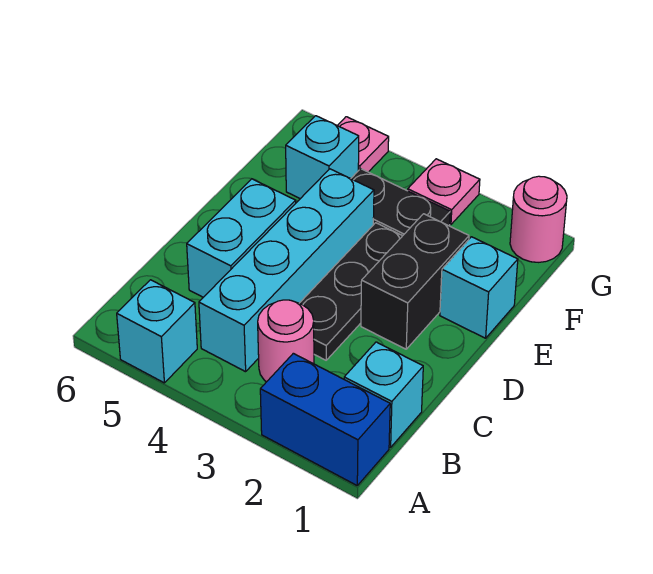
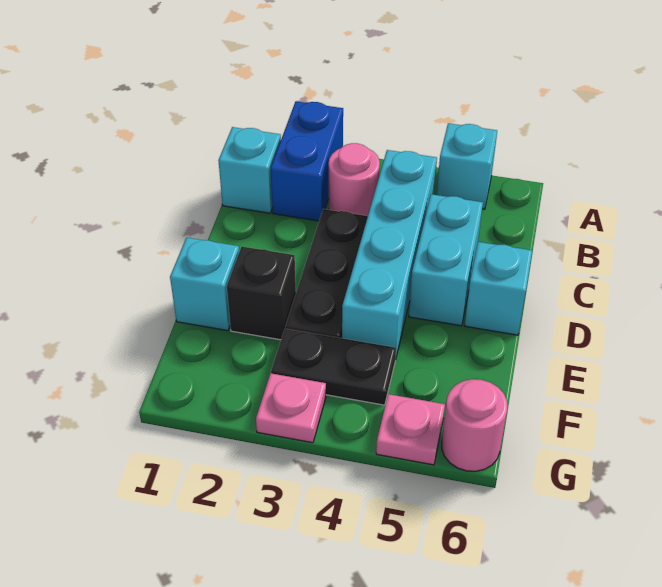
blue 1x2 brick [260,353,390,485] -> blue 1x2 brick turned to [271,101,343,221]
black 1x2 brick [361,214,469,349] -> black 1x1 brick [227,247,296,340]
cyan 1x1 brick [286,116,359,199] -> cyan 1x1 brick moved to [465,242,532,335]
pink 1x1 round brick [510,176,567,262] -> pink 1x1 round brick moved to [442,379,507,471]

